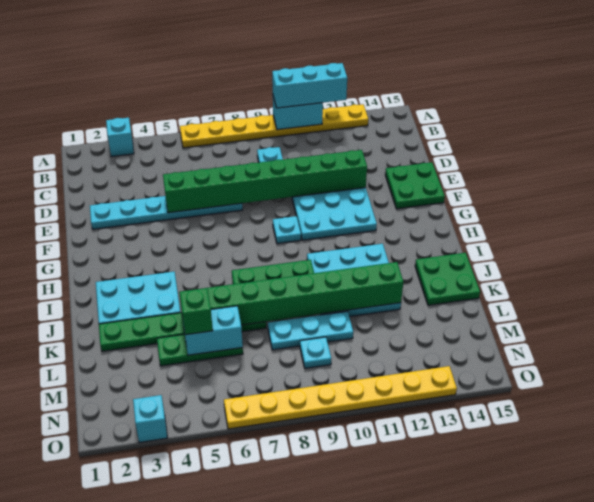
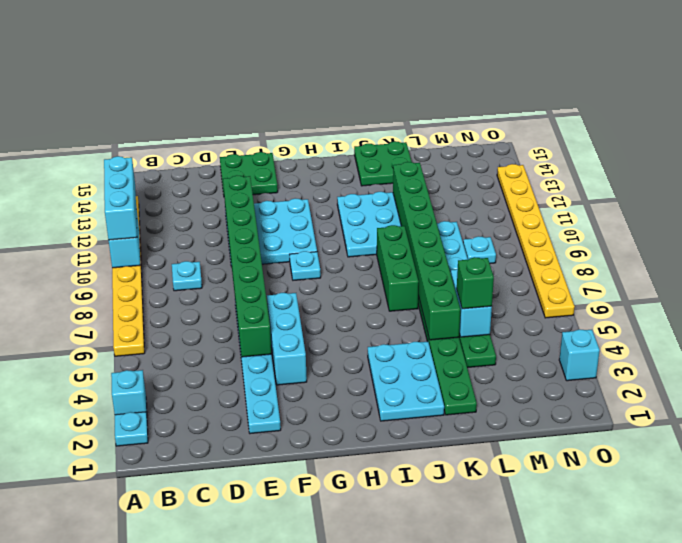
none -> cyan 1x1 plate [115,412,148,446]
none -> cyan 1x3 brick [267,293,307,385]

